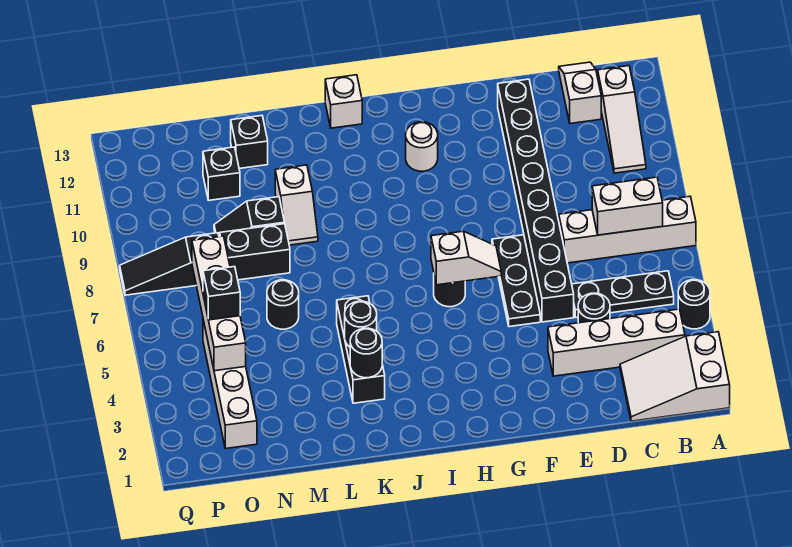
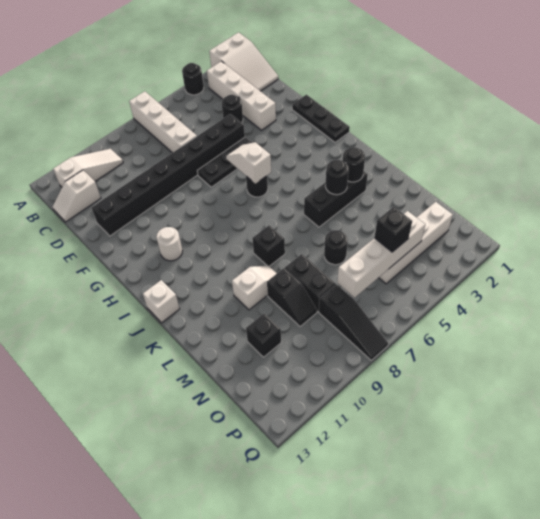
black 1x3 plate [572,271,674,317] -> black 1x3 plate moved to [292,95,350,142]
white 1x2 brick [592,177,663,235] -> none
black 1x1 brick [231,116,268,169] -> black 1x1 brick moved to [252,225,285,266]

